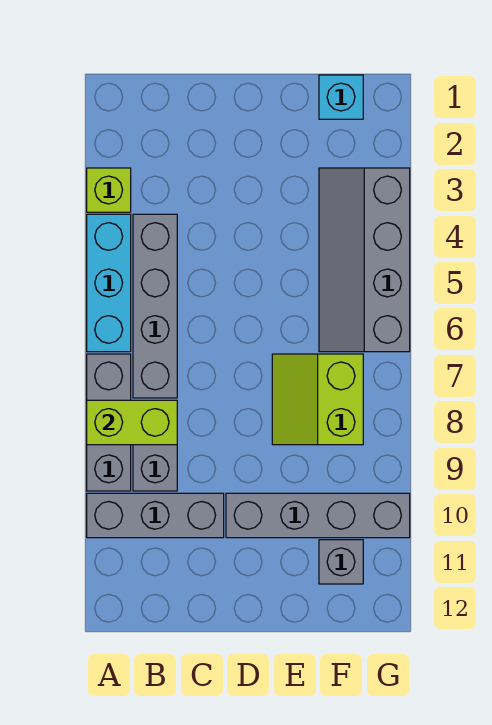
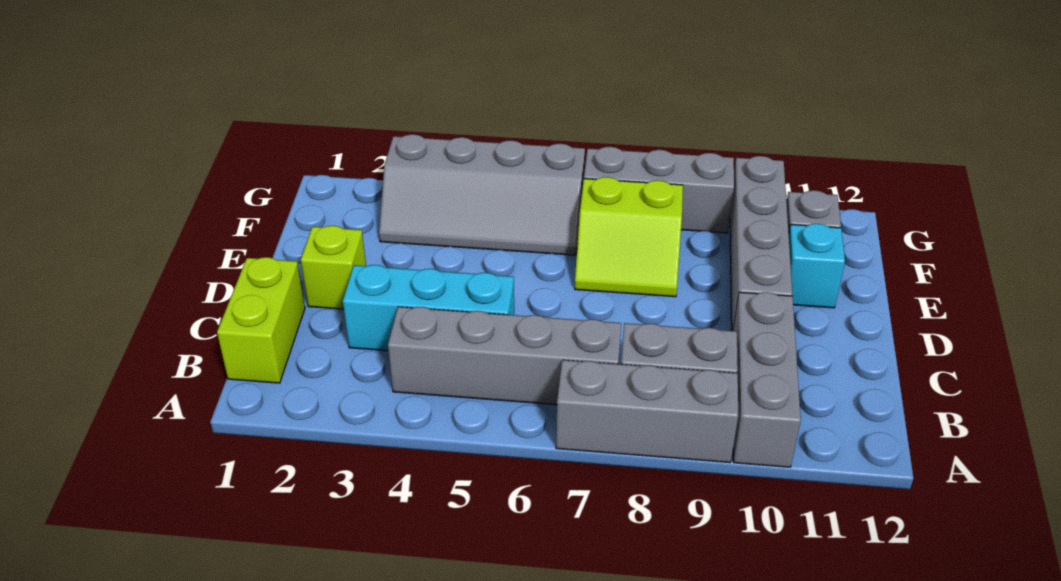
lime 1x1 brick [87,168,131,212] -> lime 1x1 brick moved to [301,226,366,309]
cyan 1x3 brick [87,214,131,352] -> cyan 1x3 brick moved to [343,265,514,351]
lime 1x2 brick [87,400,177,445] -> lime 1x2 brick moved to [217,257,305,383]
cyan 1x1 brick [319,75,363,119] -> cyan 1x1 brick moved to [789,224,845,308]
none -> grey 1x3 brick [584,147,734,233]

